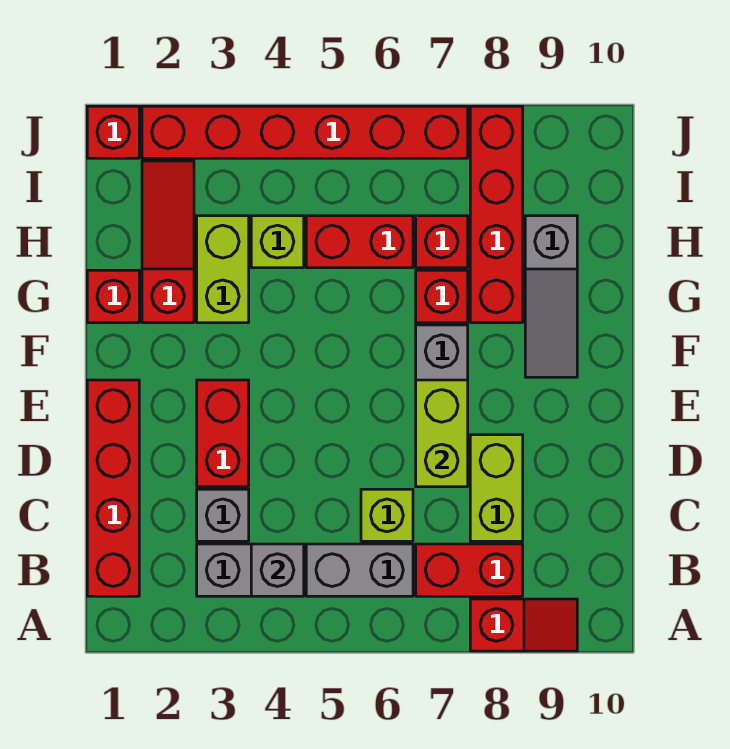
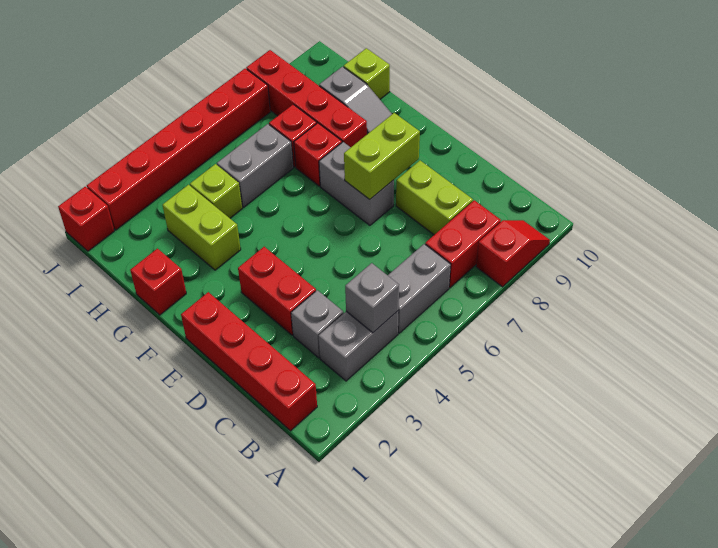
lime 1x1 brick [361,489,413,541] -> lime 1x1 brick moved to [344,48,390,99]
lime 1x2 brick [416,380,468,487] -> lime 1x2 brick turned to [344,113,420,199]
red 1x3 slope [142,161,194,323] -> none
red 1x2 brick [306,216,413,268] -> grey 1x2 brick [217,124,293,207]

